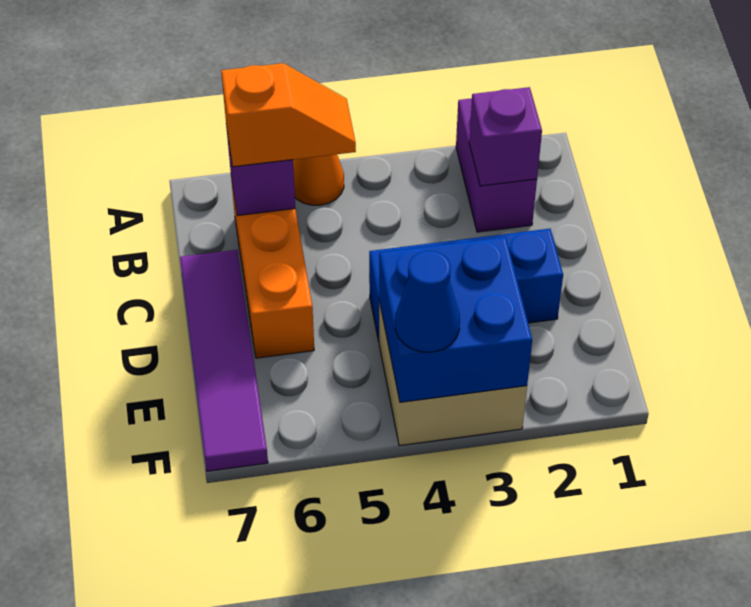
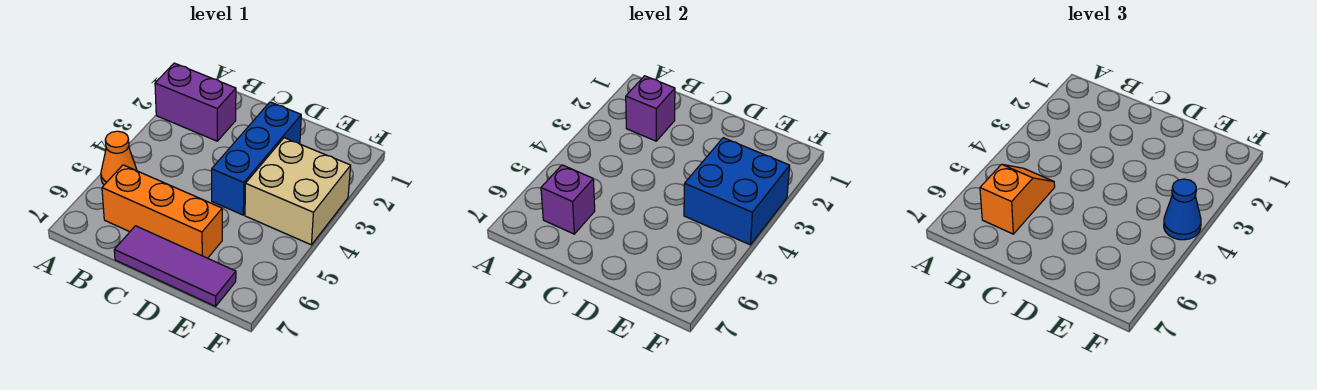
purple 1x4 tile [180,250,268,471] -> purple 1x3 tile [114,226,236,306]

